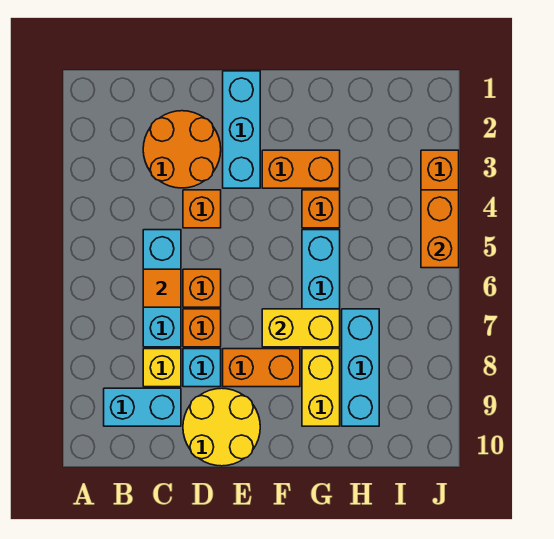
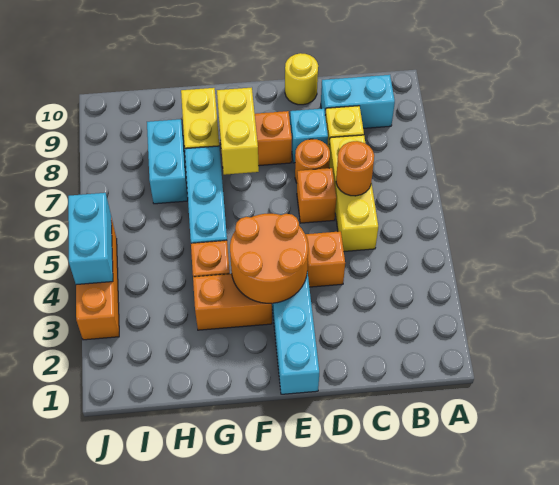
orange 2x2 round brick [143,111,221,188] -> orange 2x2 round brick moved to [230,214,308,304]
cyan 1x3 brick [143,230,181,347] -> yellow 1x3 brick [329,135,378,251]
orange 1x1 tile [143,269,181,307] -> orange 1x1 round brick [336,141,374,196]
orange 1x1 brick [183,309,221,347] -> orange 1x1 round brick [295,139,330,183]
yellow 2x2 round brick [183,388,260,466] -> yellow 1x1 round brick [285,53,318,105]
yellow 1x2 brick [262,309,340,347] -> yellow 1x2 brick turned to [217,88,259,175]
cyan 1x3 brick [342,309,379,426] -> cyan 1x2 brick [147,119,188,204]
orange 1x2 brick [421,190,459,268] -> cyan 1x2 brick [68,193,113,285]

